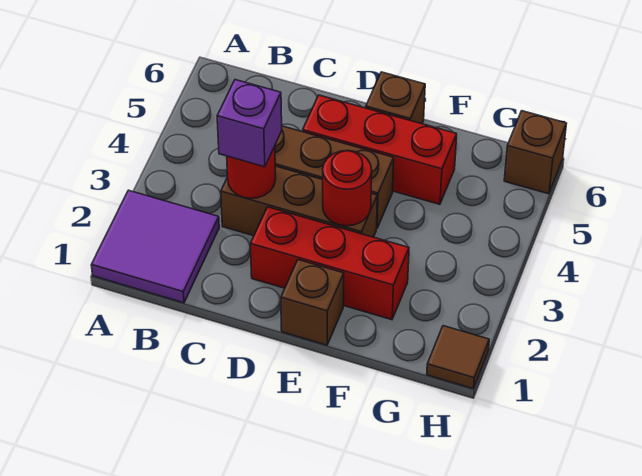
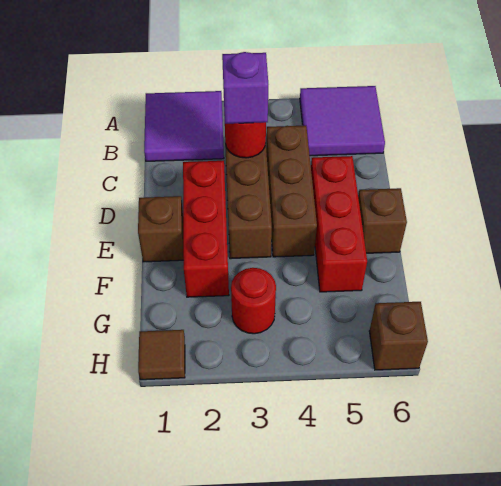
none -> purple 2x2 tile [300,86,385,156]
red 1x1 round brick [323,151,372,226] -> red 1x1 round brick moved to [231,268,276,334]

